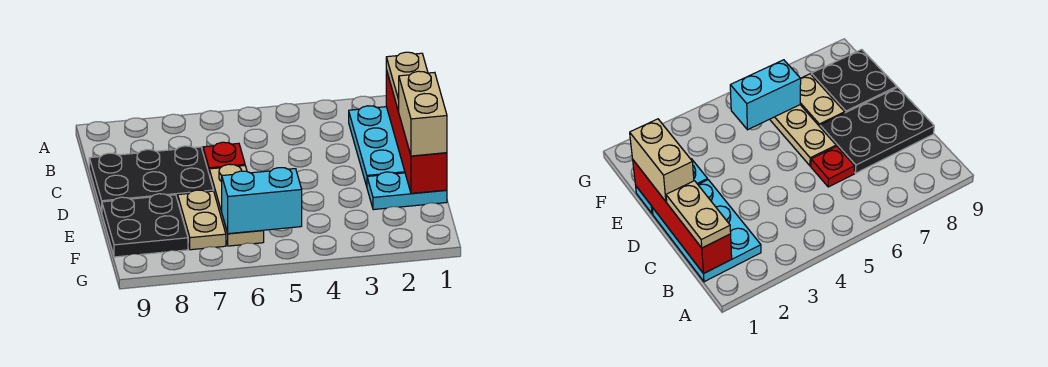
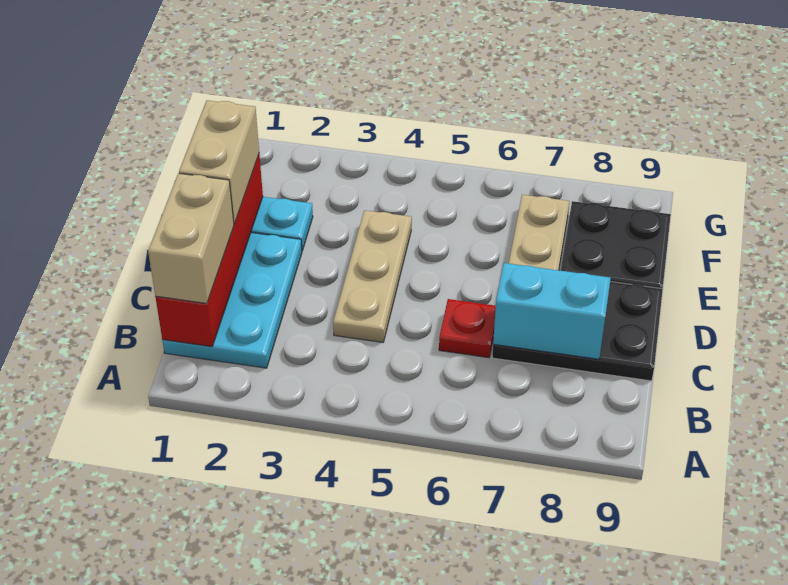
tan 1x2 plate [386,52,428,111] -> tan 1x2 brick [148,173,234,304]
tan 1x3 plate [209,164,264,246] -> tan 1x3 plate moved to [333,210,412,342]
cyan 1x2 brick [222,168,302,234] -> cyan 1x2 brick moved to [493,263,611,359]

